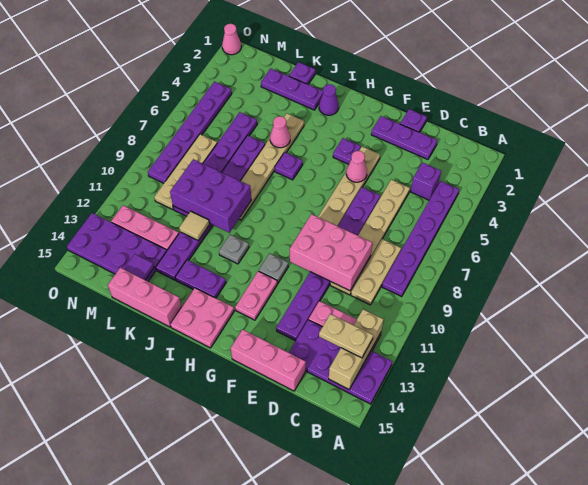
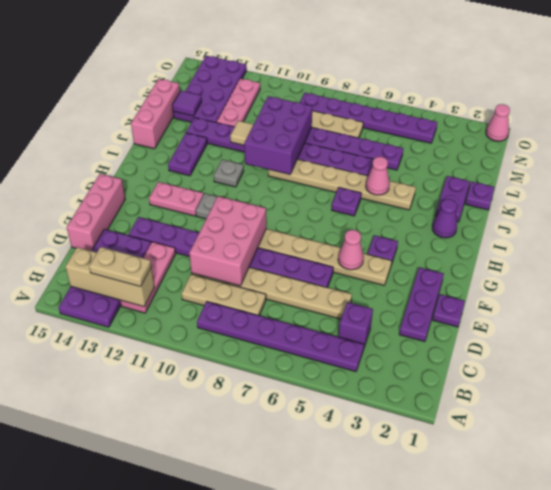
tan 1x2 plate [319,314,373,358] -> tan 1x2 plate turned to [89,247,151,287]
pink 2x2 plate [170,288,234,348] -> none
purple 1x3 plate [261,69,323,110] -> purple 1x2 plate [435,176,470,222]

